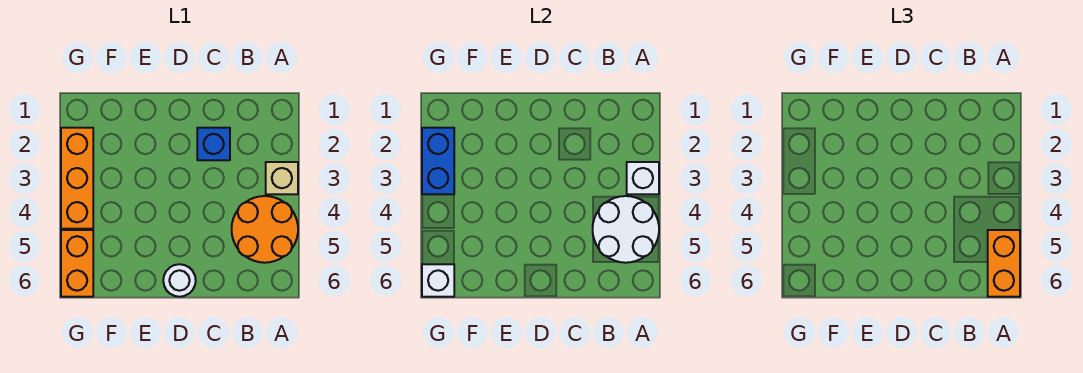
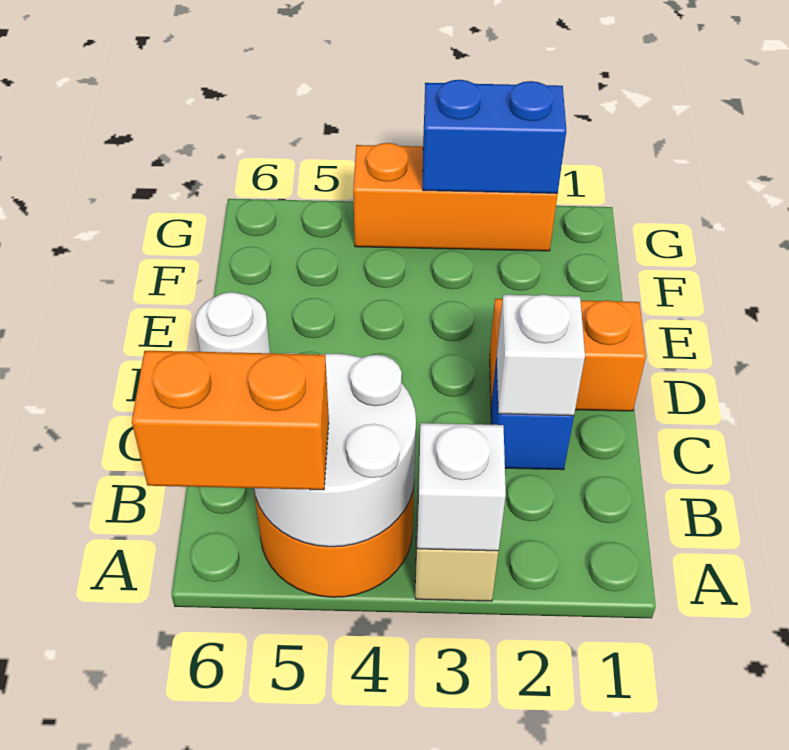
orange 1x2 brick [61,230,93,297] -> orange 1x2 brick moved to [490,299,646,411]
white 1x1 brick [422,264,454,297] -> white 1x1 brick moved to [497,295,585,416]

